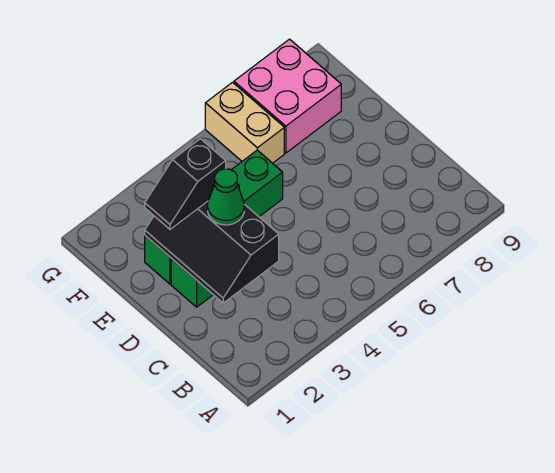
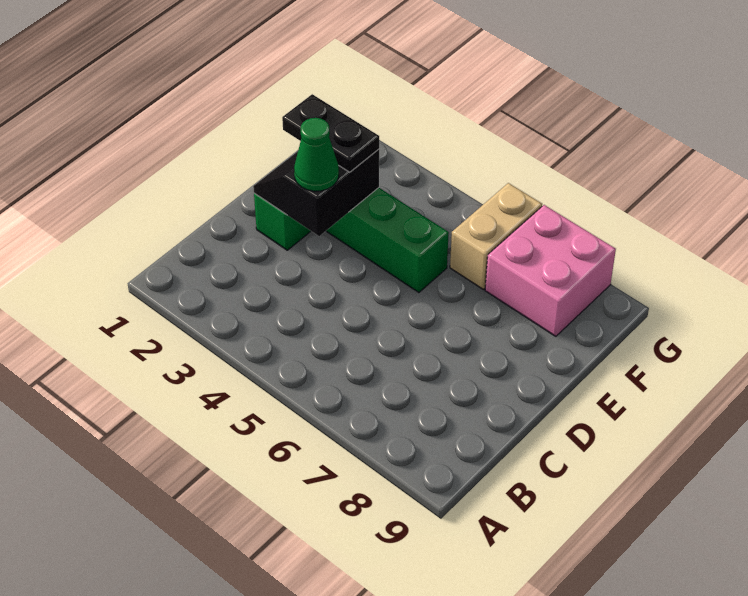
black 2x3 slope [145,201,279,303] -> black 2x2 slope [253,149,379,236]
black 1x2 slope [145,139,226,229] -> black 1x2 plate [282,94,379,172]

